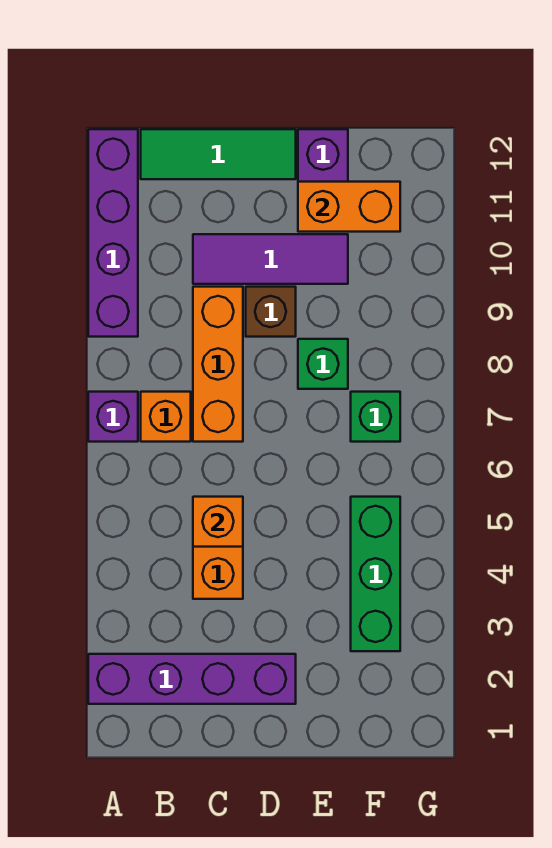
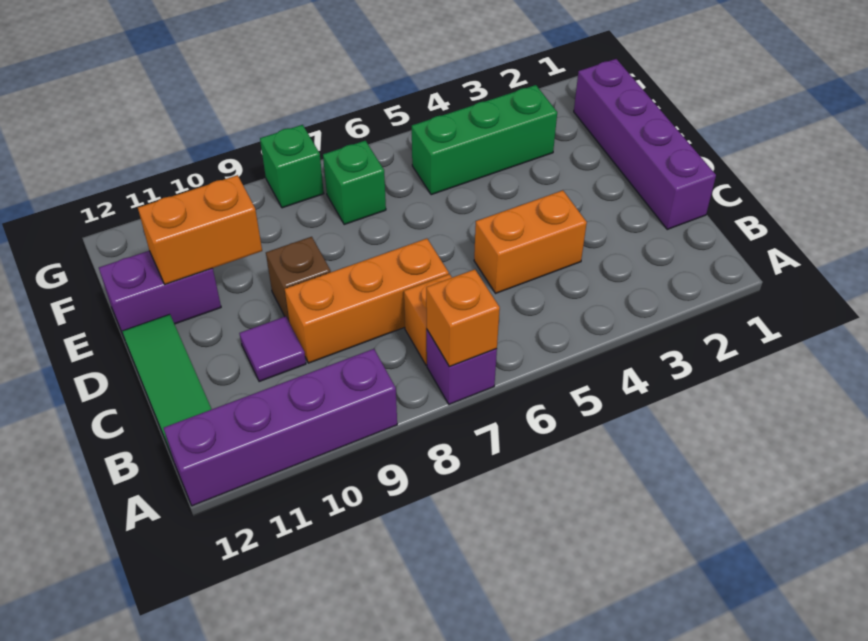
purple 1x4 brick [88,654,296,704] -> purple 1x4 brick moved to [574,59,716,229]
orange 1x1 brick [193,497,243,547] -> orange 1x1 brick moved to [426,269,500,367]
purple 1x3 tile [193,234,348,284] -> purple 1x1 tile [239,316,306,382]
green 1x1 brick [298,339,348,389] -> green 1x1 brick moved to [260,125,324,208]
orange 1x2 brick [298,182,400,232] -> orange 1x2 brick turned to [138,175,262,284]

